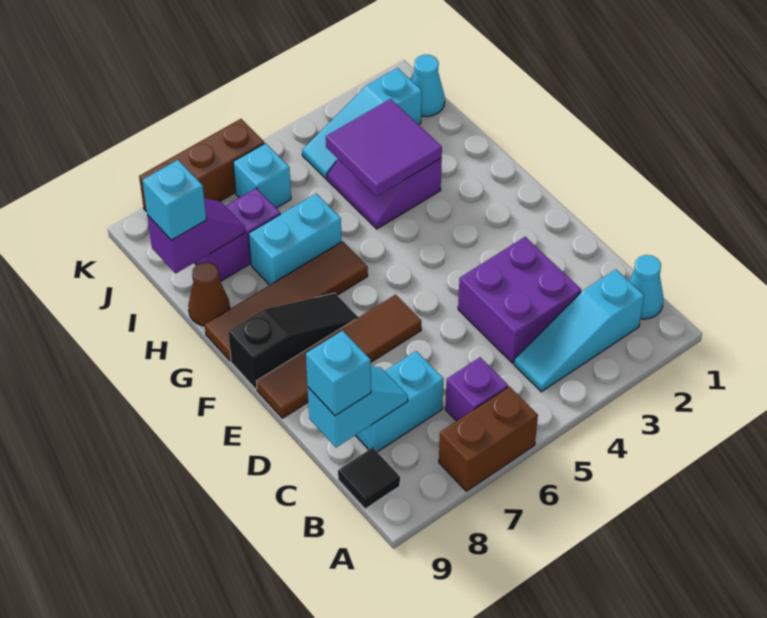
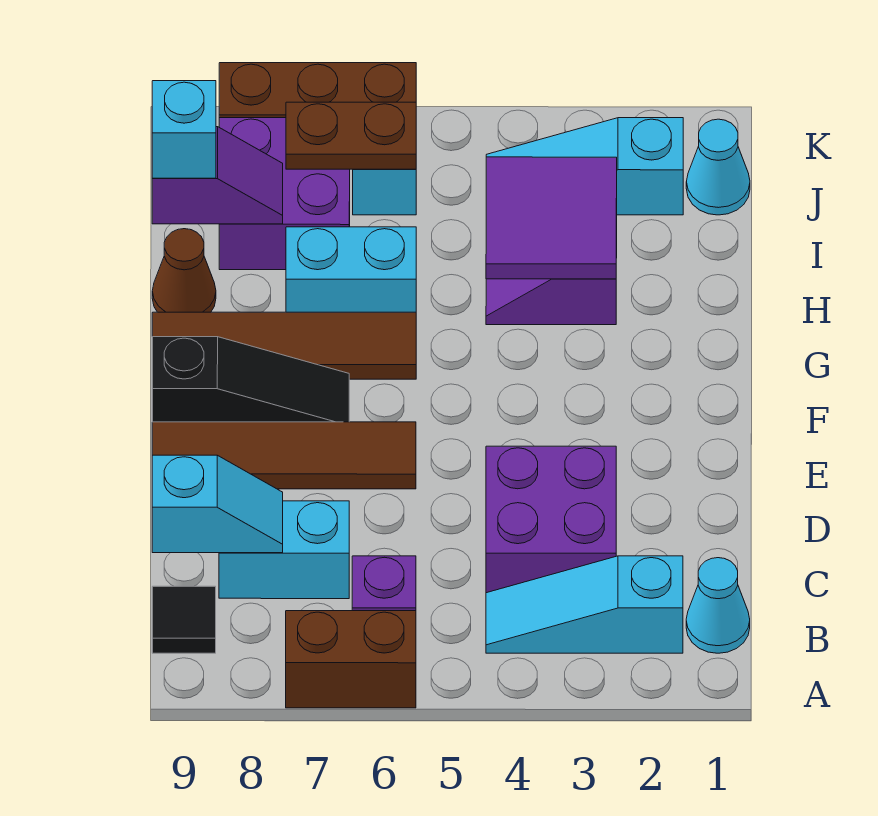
cyan 1x1 brick [306,331,371,416] -> none
purple 1x2 brick [195,188,281,281] -> purple 2x2 brick [219,118,350,270]
none -> brown 1x2 plate [286,102,416,169]

